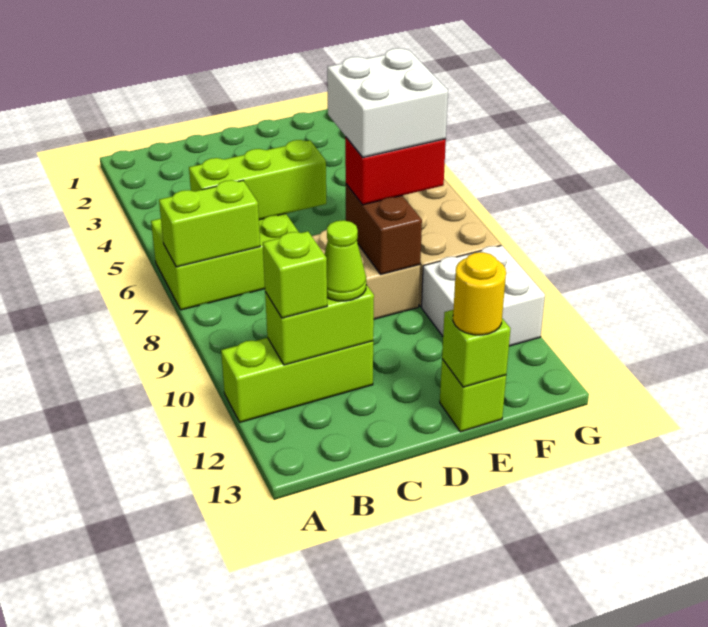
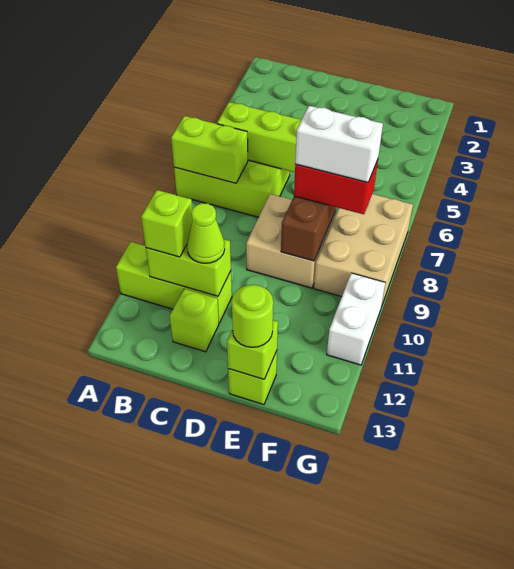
none -> lime 1x1 brick [170,288,219,352]
white 2x2 brick [327,48,448,158] -> white 1x2 brick [295,106,383,182]
yellow 1x1 round brick [453,252,506,335] -> lime 1x1 round brick [232,285,273,347]
white 2x2 brick [422,245,545,346] -> white 1x2 brick [327,273,386,365]

